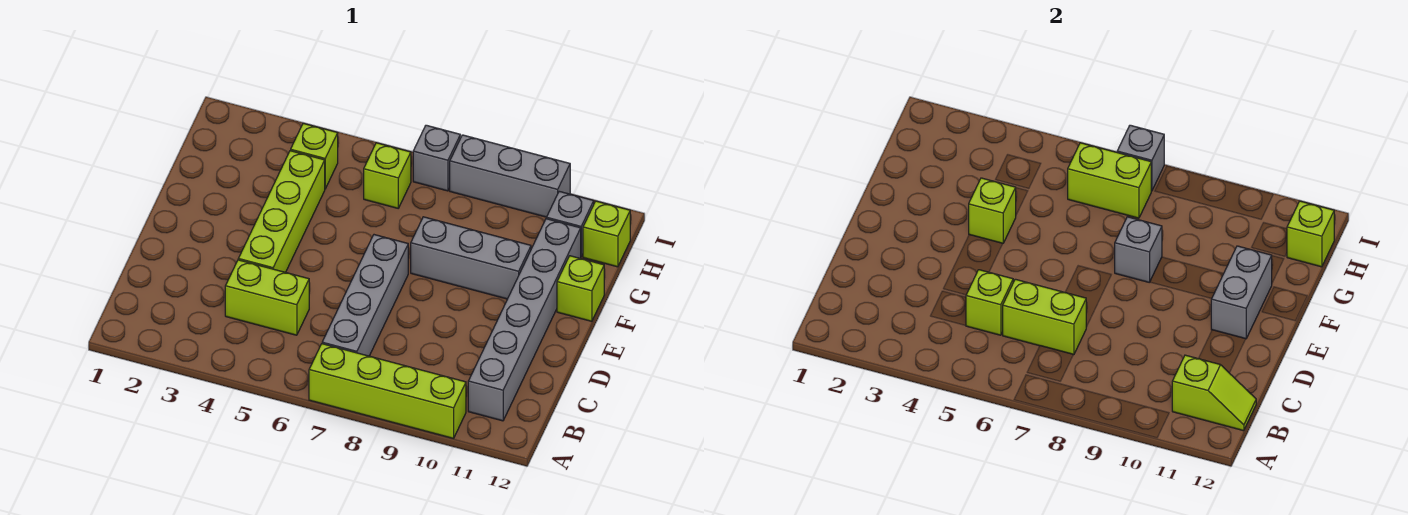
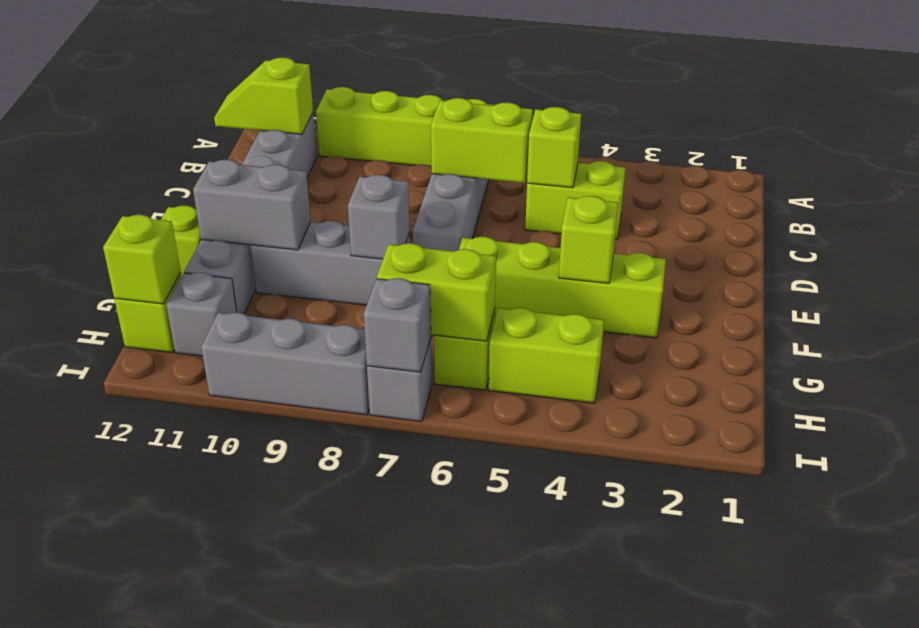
lime 1x4 brick [238,151,325,272] -> lime 1x4 brick turned to [459,237,666,338]
grey 1x2 brick [1211,246,1272,339] -> grey 1x2 brick turned to [193,160,311,250]
lime 1x1 brick [291,123,338,189] -> lime 1x2 brick [489,308,604,403]

